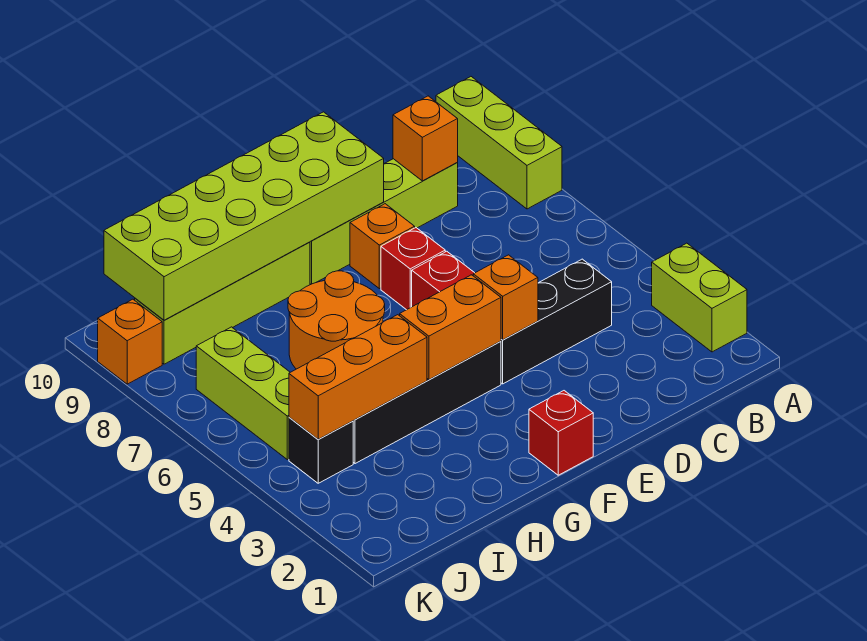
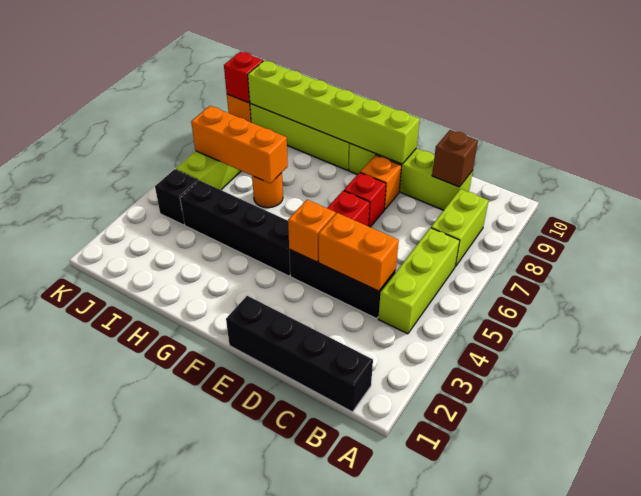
lime 1x2 brick [652,243,747,352] -> lime 1x2 brick moved to [431,189,489,267]
lime 1x3 brick [436,77,562,209] -> lime 1x3 brick moved to [378,228,460,334]
none -> black 1x4 brick [226,296,373,412]
orange 1x1 brick [393,96,458,181] -> brown 1x1 brick [432,130,478,187]
lime 2x6 brick [104,112,384,320] -> lime 1x6 brick [248,61,420,164]
red 1x1 brick [529,391,593,475] -> red 1x1 brick moved to [224,52,263,103]
orange 1x2 brick [400,275,501,380] -> orange 1x2 brick moved to [319,213,399,291]
orange 2x2 round brick [288,271,385,369] -> orange 1x1 round brick [252,173,283,208]
orange 1x3 brick [289,315,427,439] -> orange 1x3 brick moved to [191,106,288,183]

